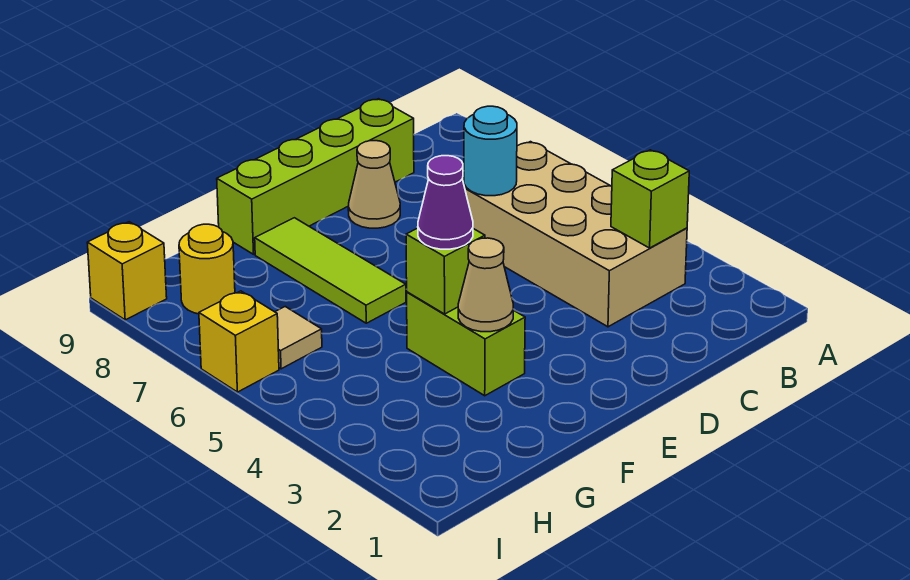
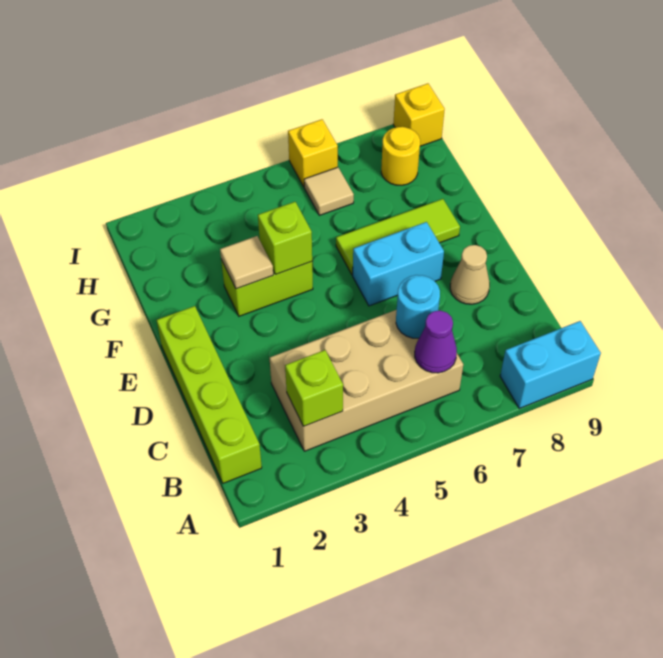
none -> cyan 1x2 brick [500,321,601,408]
lime 1x4 brick [217,99,414,254] -> lime 1x4 brick moved to [157,306,262,483]
none -> cyan 1x2 brick [353,222,444,306]
tan 1x1 cone [458,238,513,332] -> tan 1x1 tile [220,236,273,289]
purple 1x1 cone [418,156,473,249] -> purple 1x1 cone moved to [415,310,457,373]

